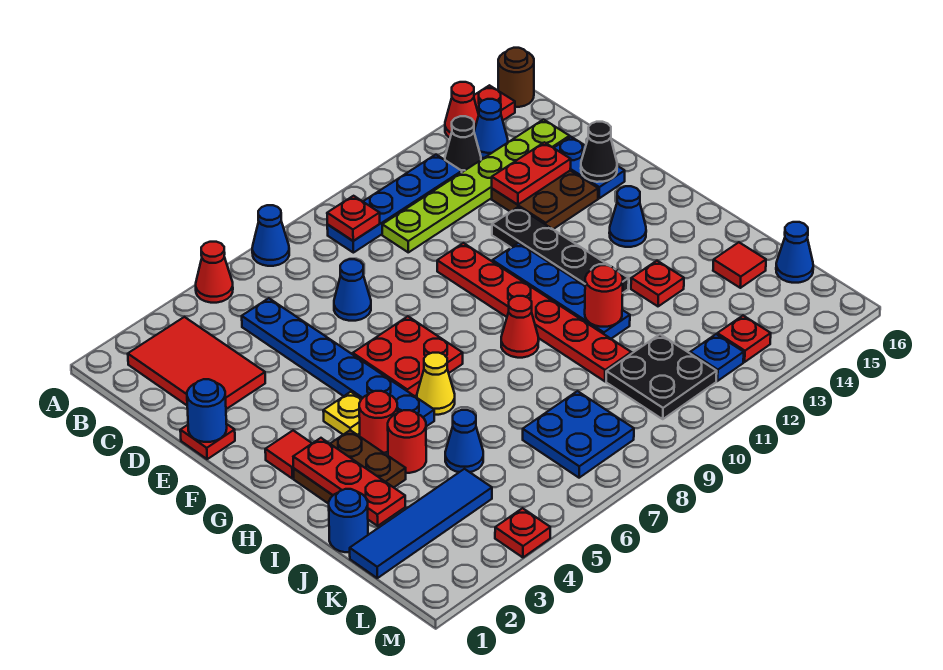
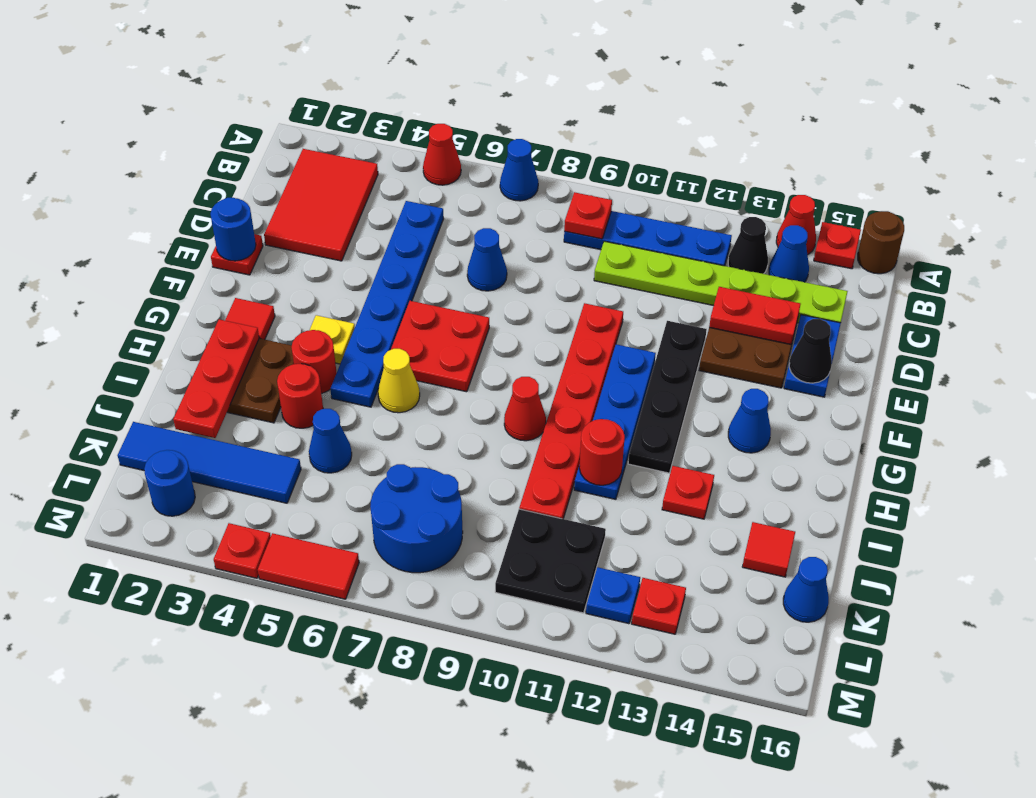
blue 1x1 round brick [329,489,368,552] -> blue 1x1 round brick moved to [144,450,195,516]
blue 2x2 plate [523,391,634,478] -> blue 2x2 round brick [370,464,463,573]
none -> red 1x2 tile [258,533,359,599]

